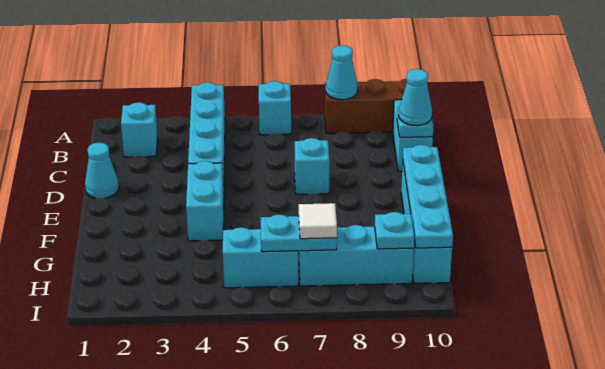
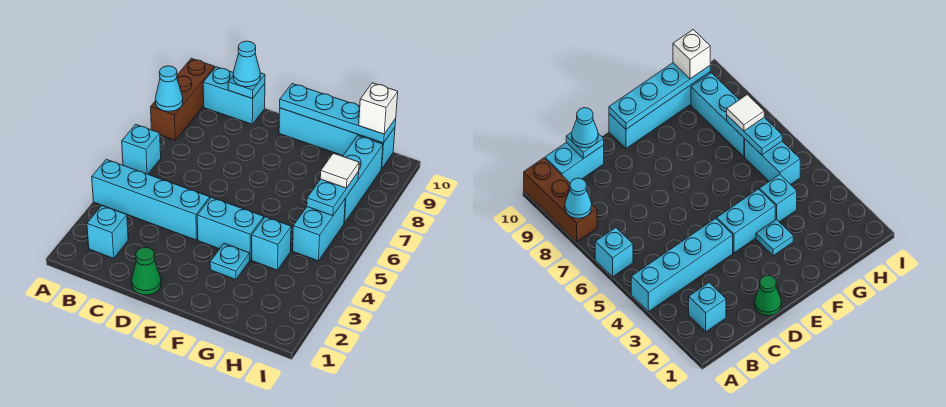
cyan 1x1 cone [85,143,119,198] -> green 1x1 cone [132,247,161,295]
cyan 1x1 brick [295,138,330,194] -> cyan 1x1 brick moved to [252,217,291,270]
cyan 1x1 plate [375,212,414,249] -> cyan 1x1 plate moved to [210,244,250,279]
none -> white 1x1 brick [359,83,398,134]

